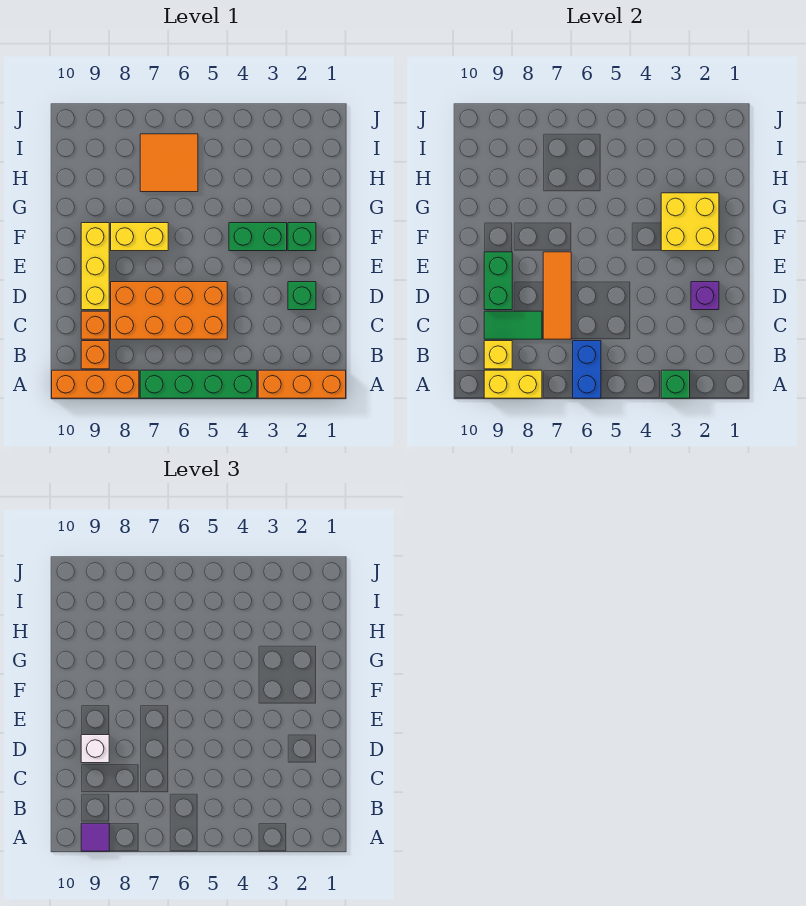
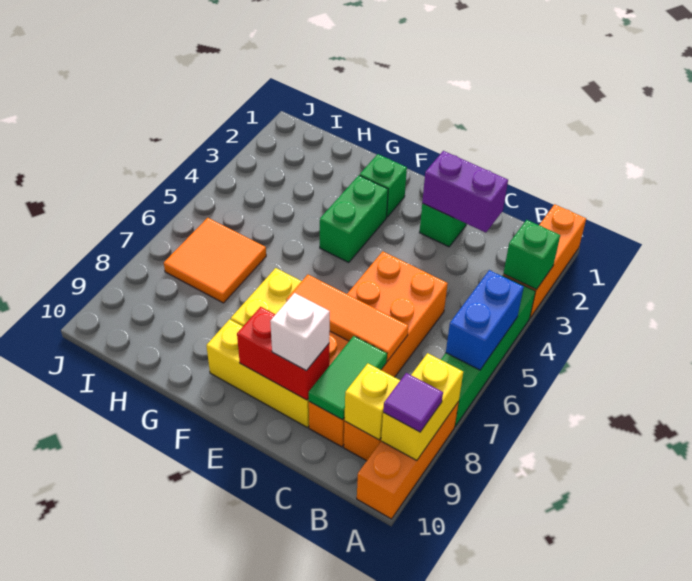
blue 1x2 brick [573,341,601,398] -> blue 1x2 brick turned to [446,270,524,370]
purple 1x1 brick [691,282,719,310] -> purple 1x2 brick [422,151,508,233]
green 1x2 brick [484,252,512,310] -> red 1x2 brick [237,307,329,400]
yellow 2x2 brick [661,193,719,251] -> none

